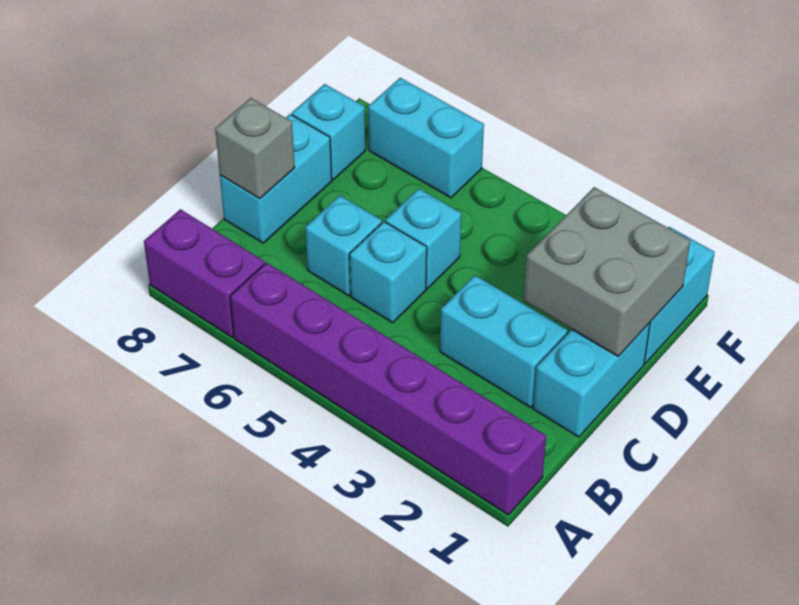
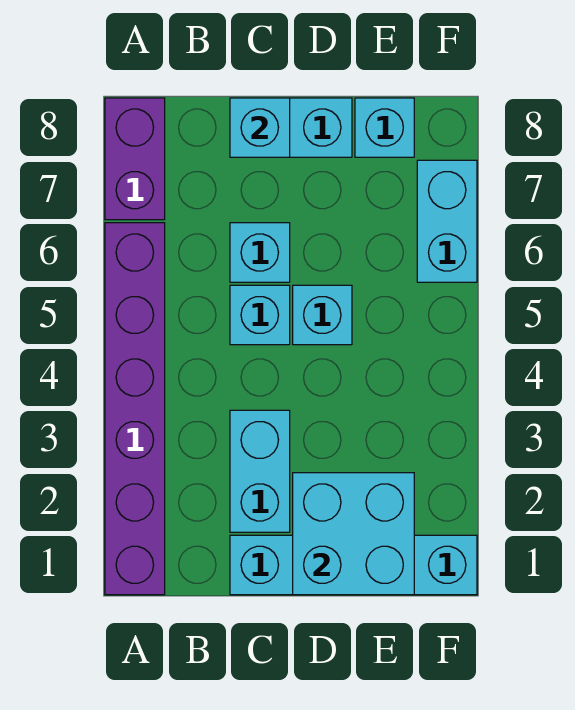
grey 1x1 brick [215,98,295,199] -> cyan 1x1 brick [230,98,290,157]
grey 2x2 brick [524,187,690,356] -> cyan 2x2 brick [293,473,414,595]

